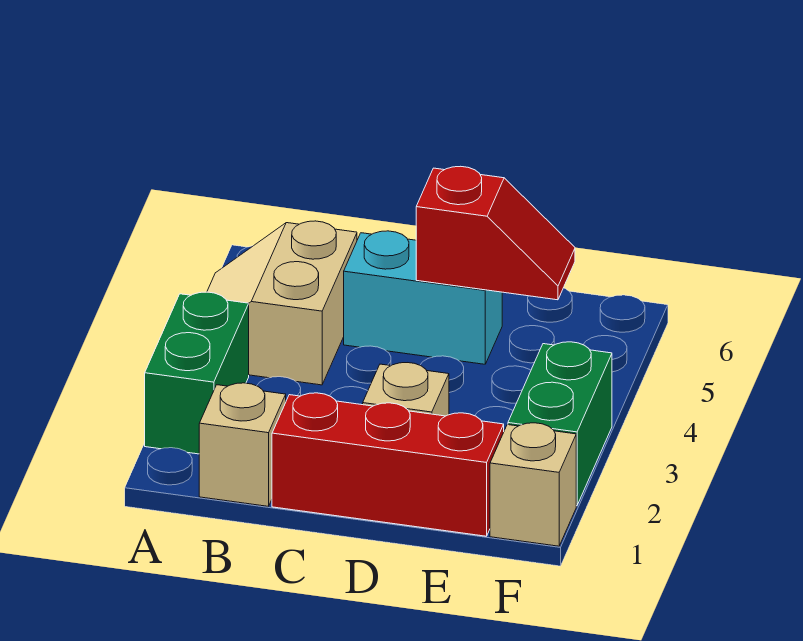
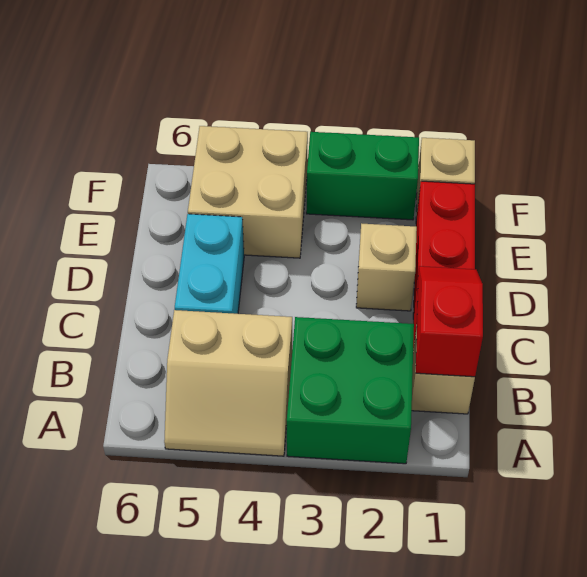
green 1x2 brick [145,292,249,454] -> green 2x2 brick [287,317,414,464]
red 1x2 slope [416,166,575,300] -> red 1x2 slope moved to [416,266,483,377]
none -> tan 2x2 brick [188,126,308,258]

